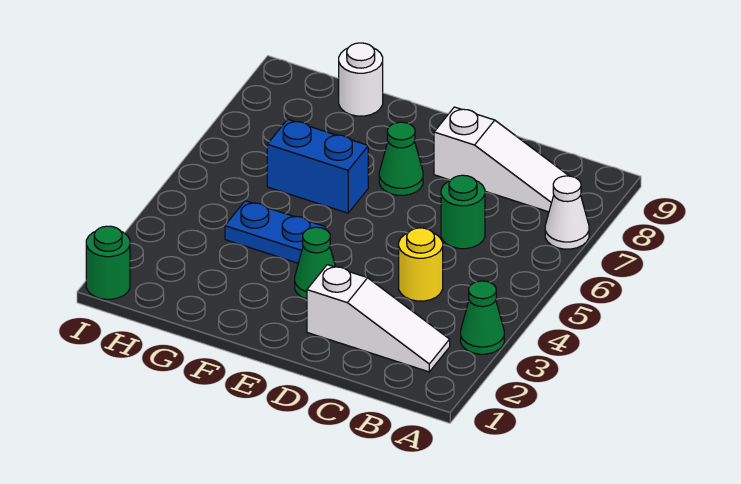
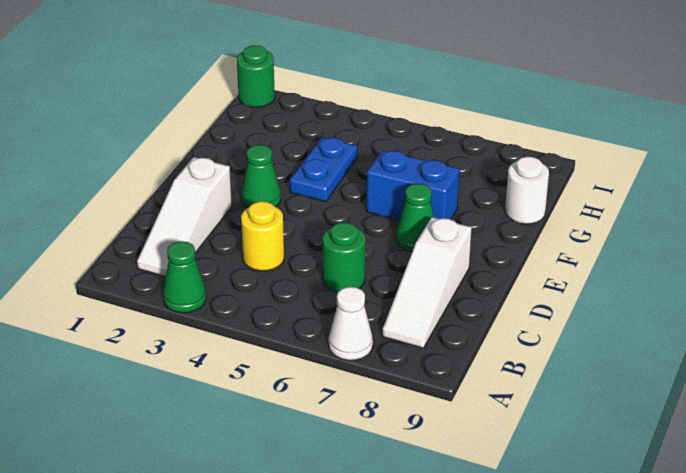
blue 1x2 brick [267,119,368,213] -> blue 1x2 brick turned to [367,150,460,220]

